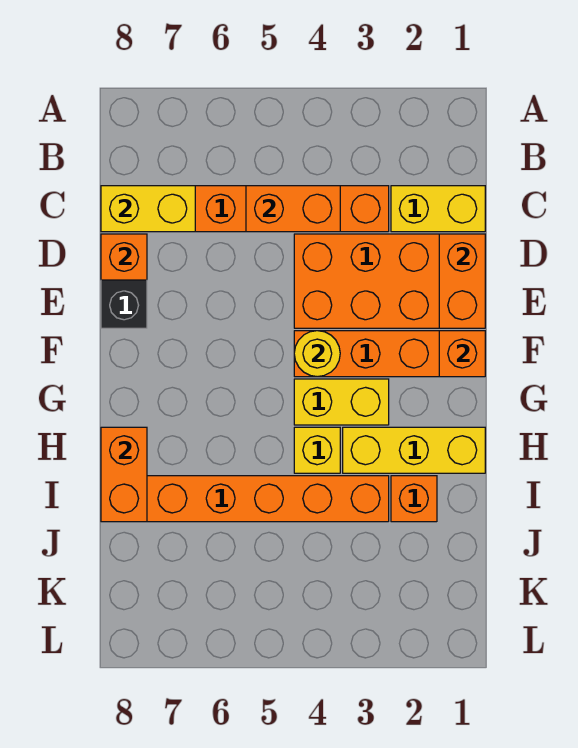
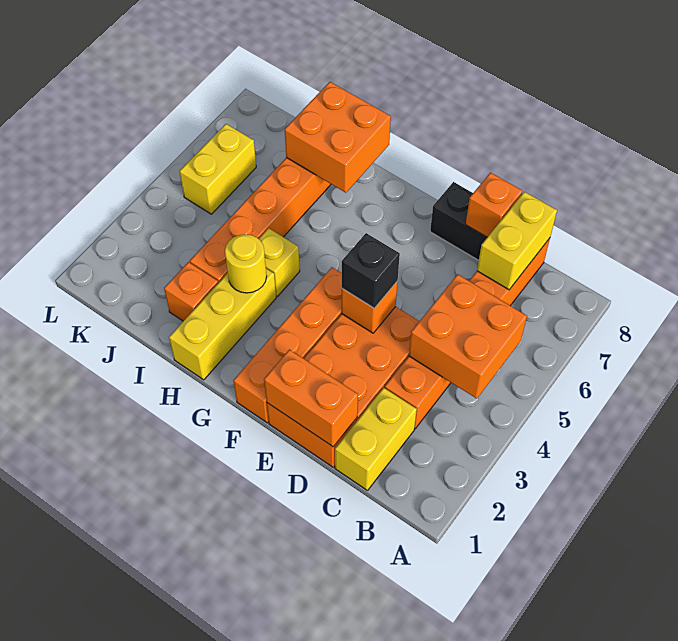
orange 1x2 brick [246,186,340,232] -> orange 2x2 brick [409,274,527,399]
none -> black 1x1 brick [342,233,400,308]
orange 1x1 brick [439,331,485,377] -> orange 1x1 brick moved to [342,281,398,333]
yellow 1x1 round brick [294,331,340,377] -> yellow 1x1 round brick moved to [225,234,267,293]
yellow 1x2 brick [294,379,389,425] -> yellow 1x2 brick moved to [180,124,256,214]
orange 1x2 brick [101,427,147,522] -> orange 2x2 brick [285,82,391,193]

